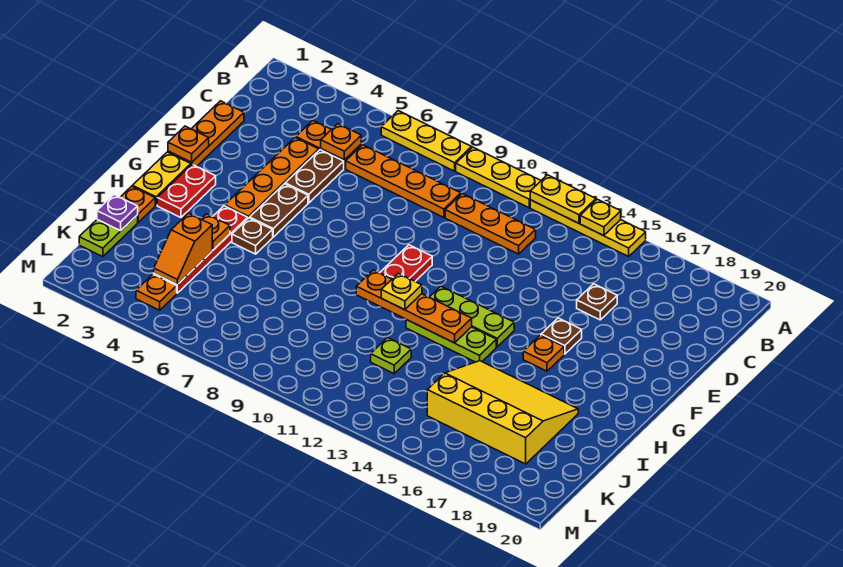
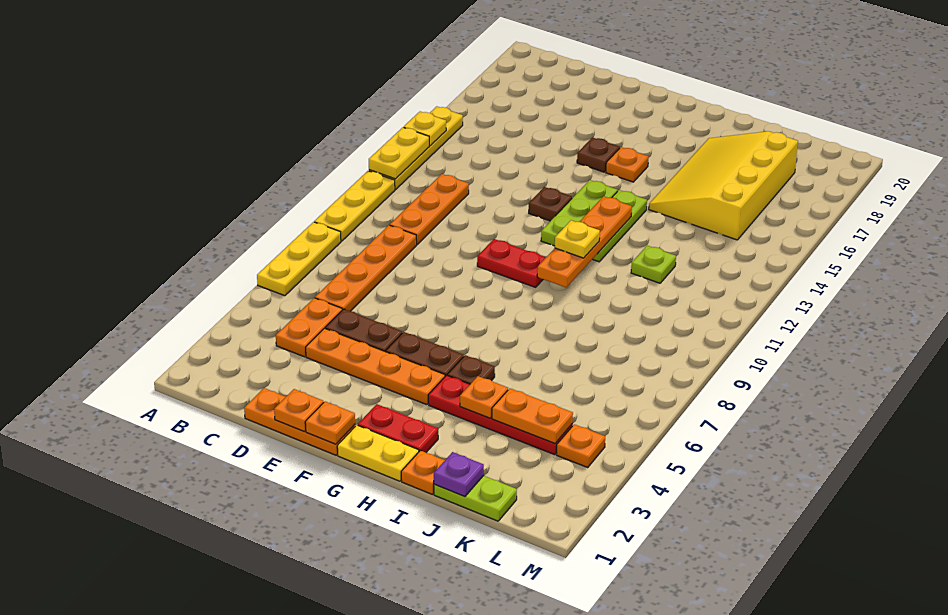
orange 1x1 plate [321,124,361,160] -> orange 1x1 plate moved to [274,389,324,431]
brown 1x1 plate [577,284,617,320] -> brown 1x1 plate moved to [529,187,572,221]
orange 1x2 slope [154,213,212,285] -> orange 1x2 plate [492,388,573,443]

